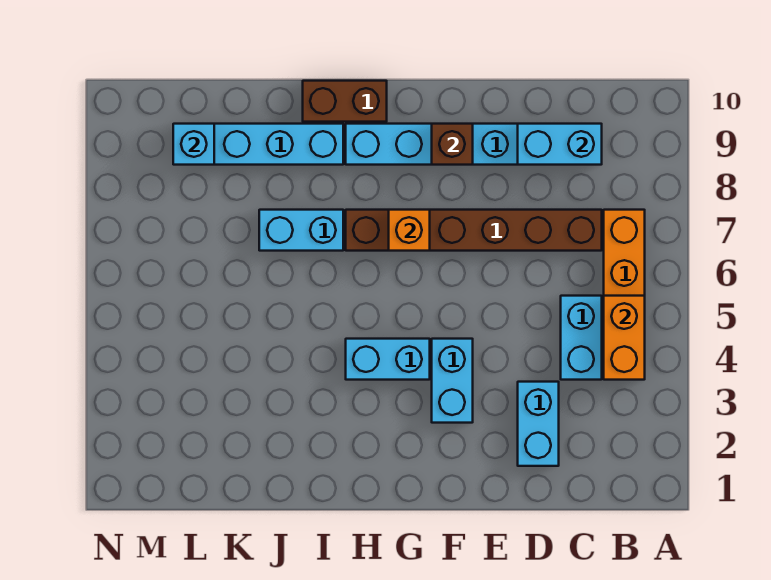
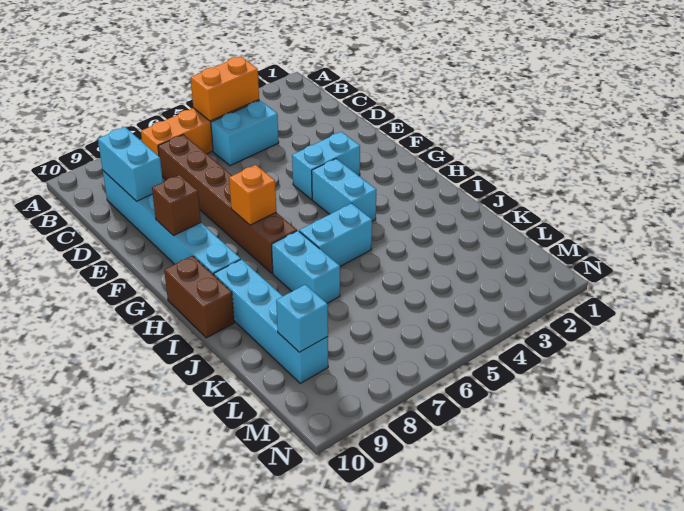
cyan 1x2 brick [518,382,559,466] -> cyan 1x2 brick moved to [299,203,372,266]

